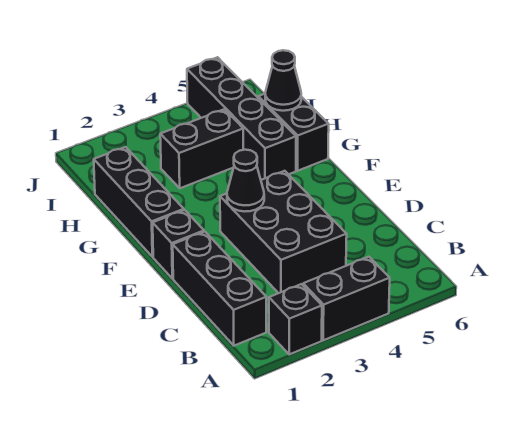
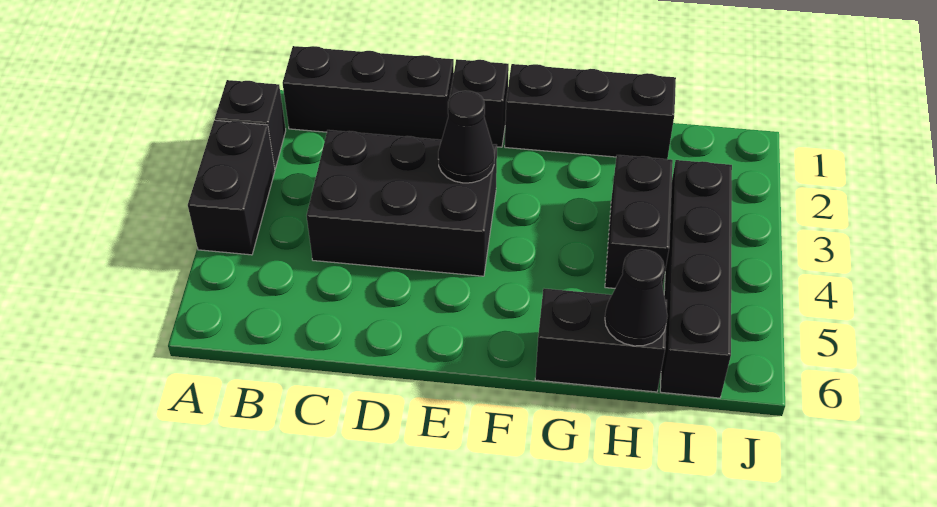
black 1x4 brick [187,57,296,180] -> black 1x4 brick turned to [660,160,732,398]

